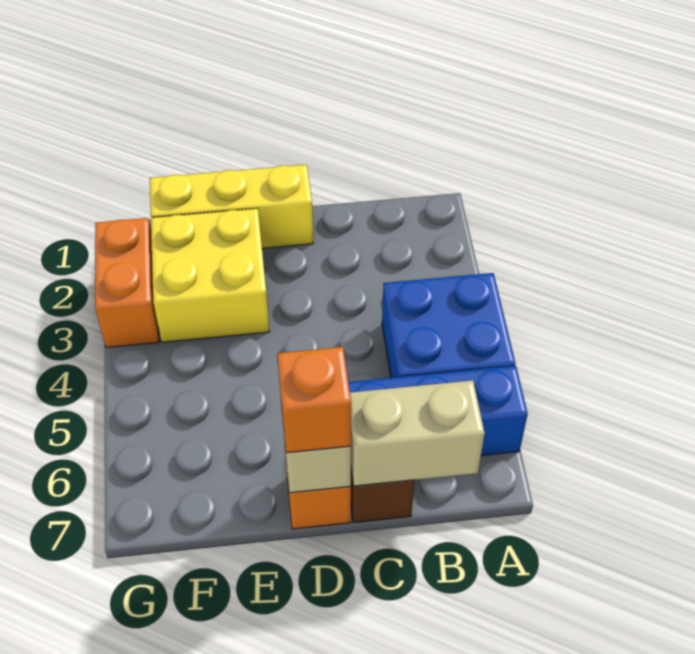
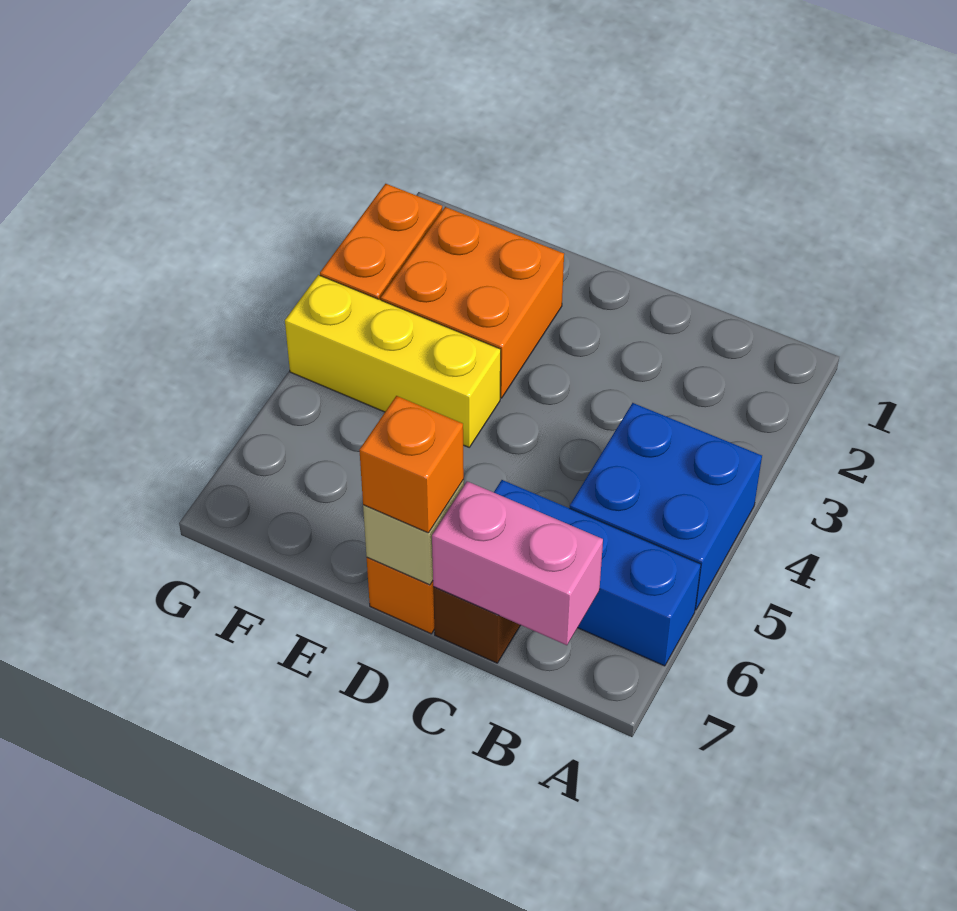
tan 1x2 brick [350,380,485,486] -> pink 1x2 brick [432,481,603,645]
yellow 1x3 brick [150,165,313,248] -> yellow 1x3 brick moved to [285,275,501,447]
yellow 2x2 brick [151,208,270,342] -> orange 2x2 brick [381,207,564,398]

